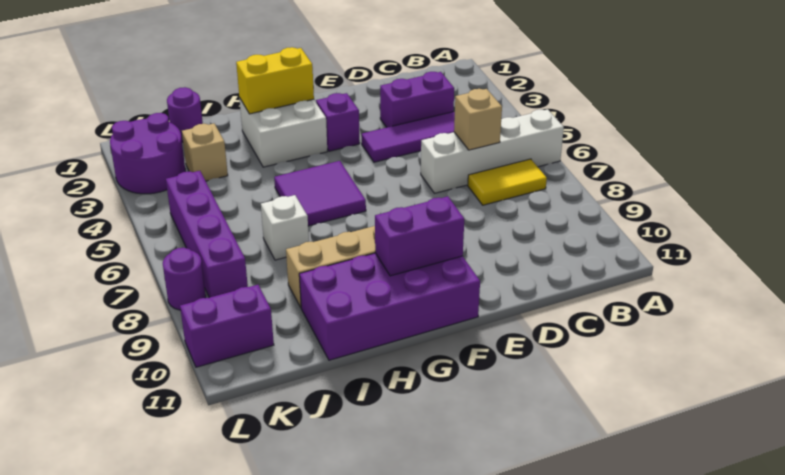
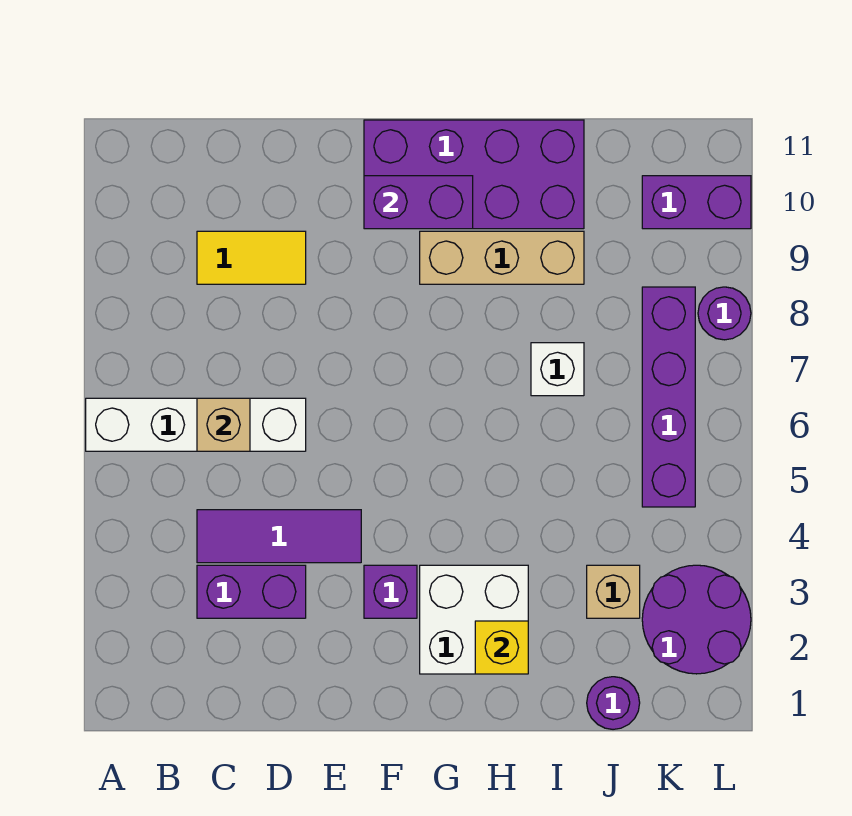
yellow 1x2 tile [468,159,547,205] -> yellow 1x2 tile moved to [197,231,306,284]
yellow 1x2 brick [236,47,314,114] -> yellow 1x1 brick [475,621,528,674]
purple 2x2 tile [274,161,366,226] -> none

